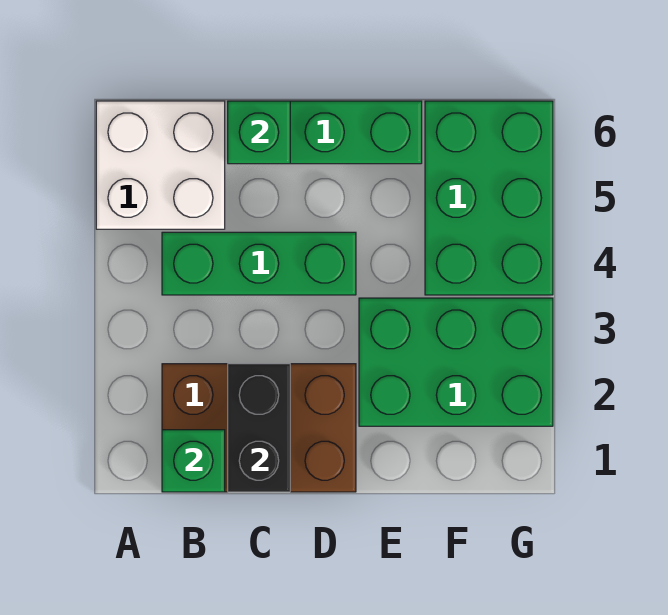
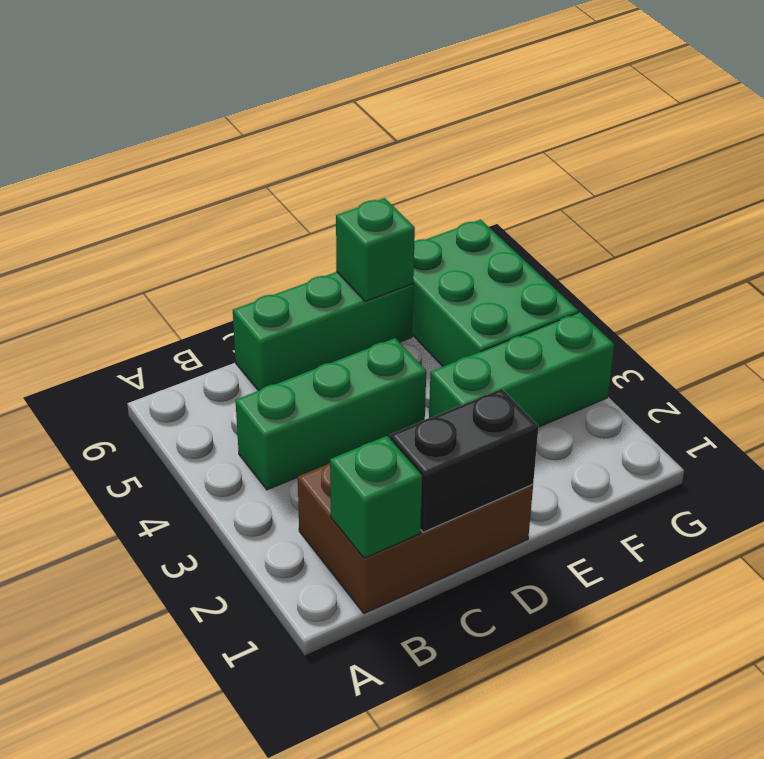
white 2x2 brick [96,101,225,229] -> none
black 1x2 brick [228,364,290,492] -> black 1x2 brick turned to [390,389,538,532]
green 1x1 brick [228,101,290,164] -> green 1x1 brick moved to [336,198,415,301]
green 2x3 brick [359,298,553,426] -> green 1x3 brick [429,312,614,427]

